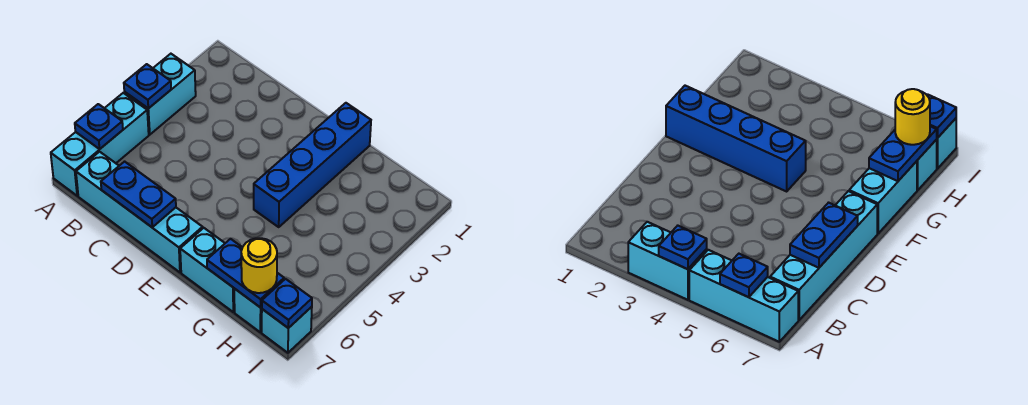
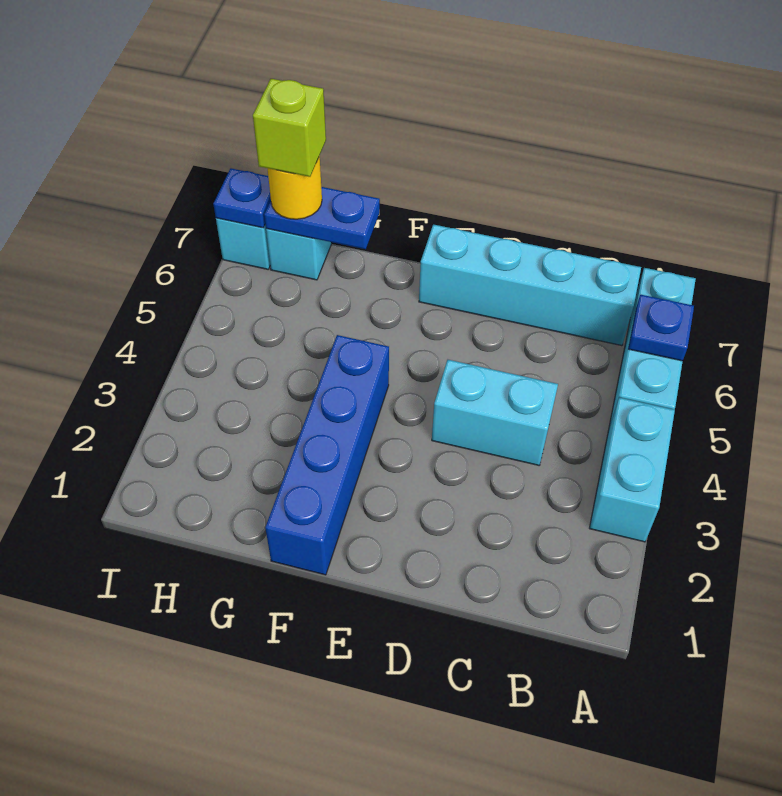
blue 1x1 plate [124,64,171,109] -> none
blue 1x2 plate [101,162,176,227] -> none
cyan 1x2 brick [180,228,235,312] -> cyan 1x2 brick moved to [432,360,558,465]
none -> lime 1x1 brick [253,79,326,177]

